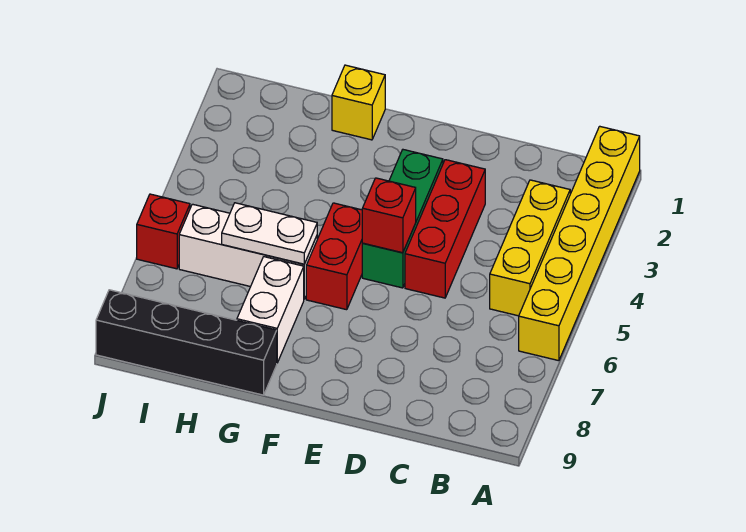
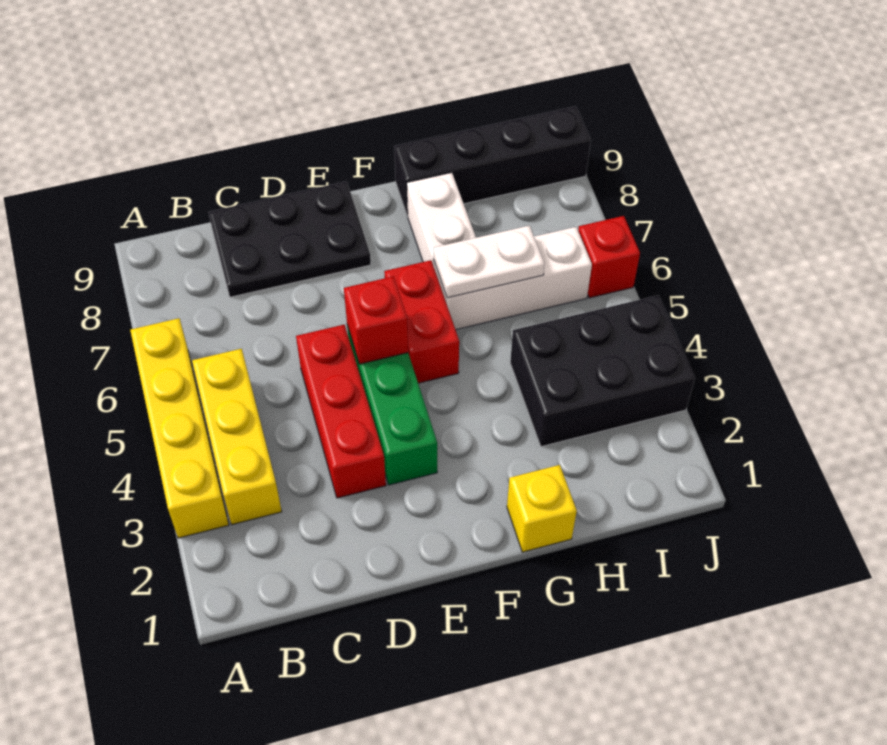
yellow 1x6 brick [519,126,640,361] -> yellow 1x4 brick [130,318,229,538]
none -> black 2x3 plate [208,181,371,297]
none -> black 2x3 brick [510,295,695,447]

